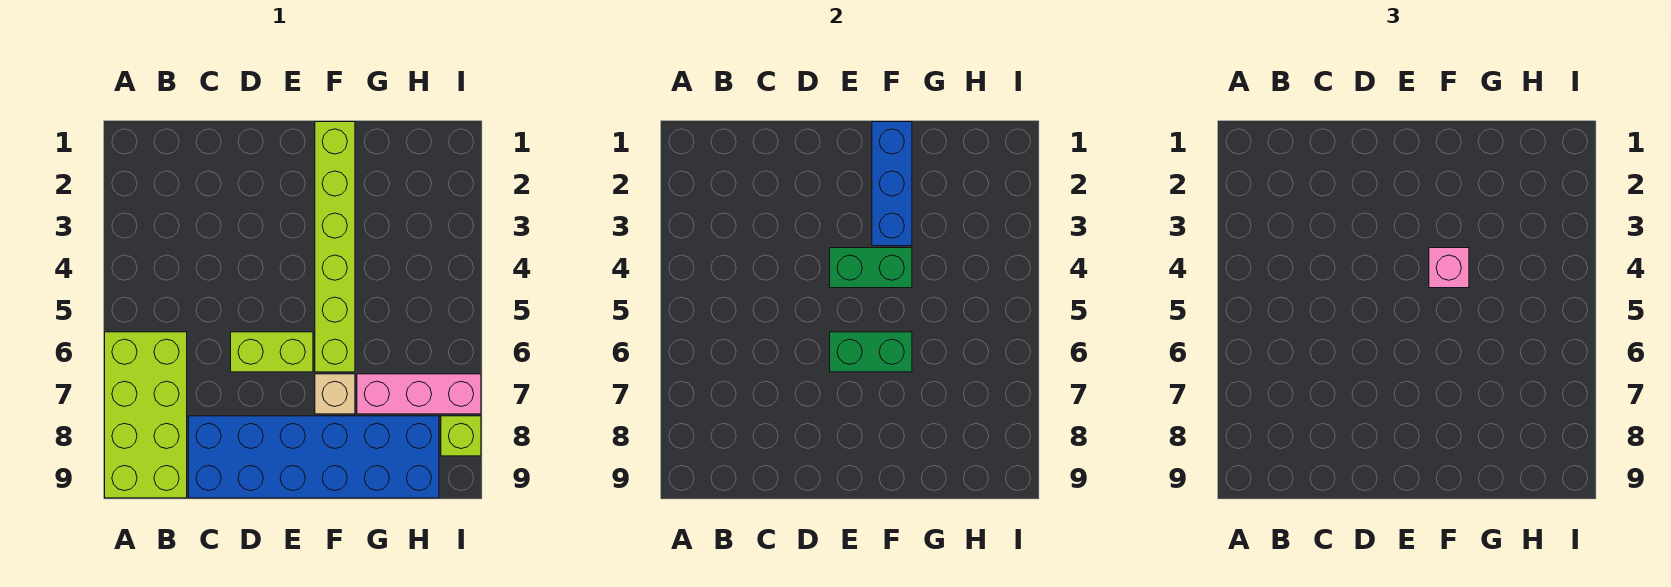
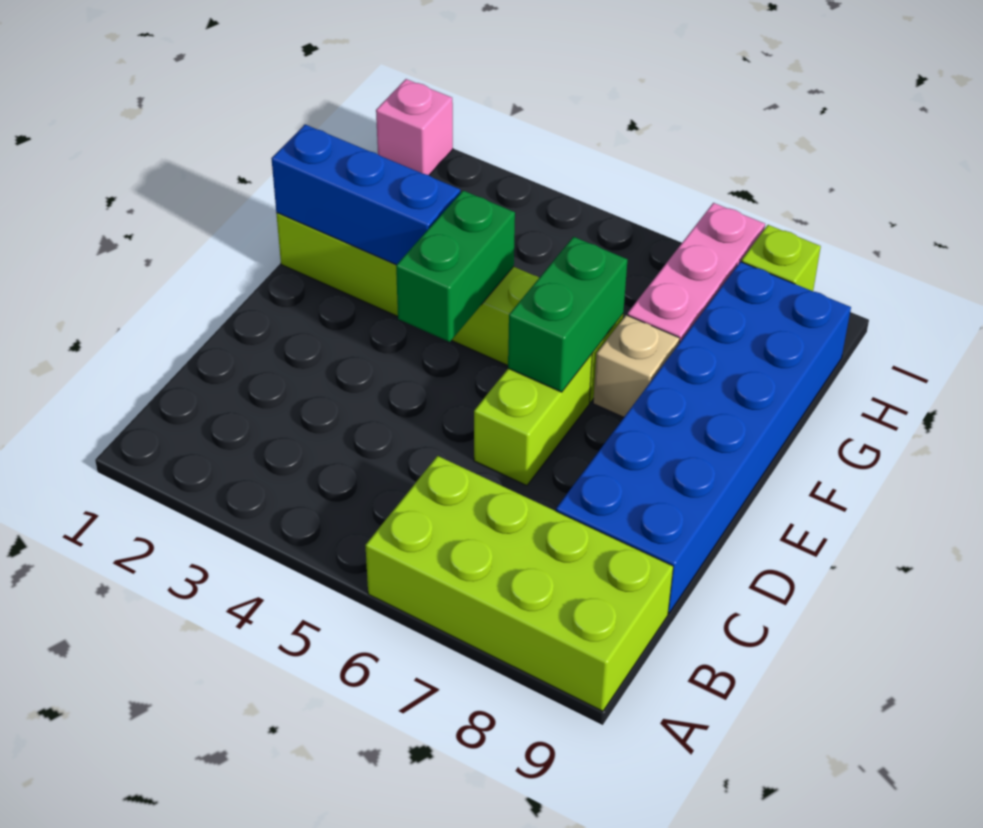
pink 1x1 brick [1429,248,1469,288] -> pink 1x1 brick moved to [376,79,453,175]

